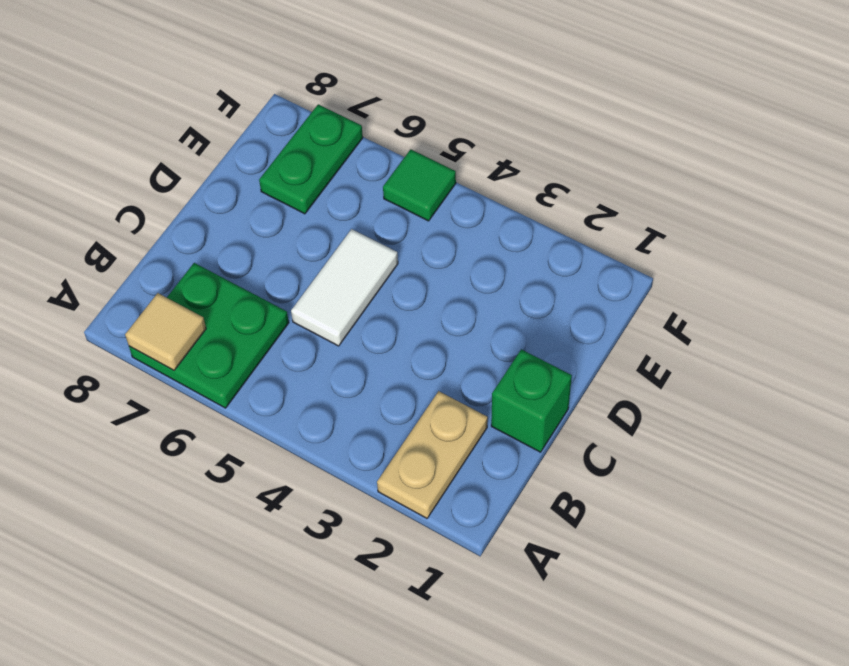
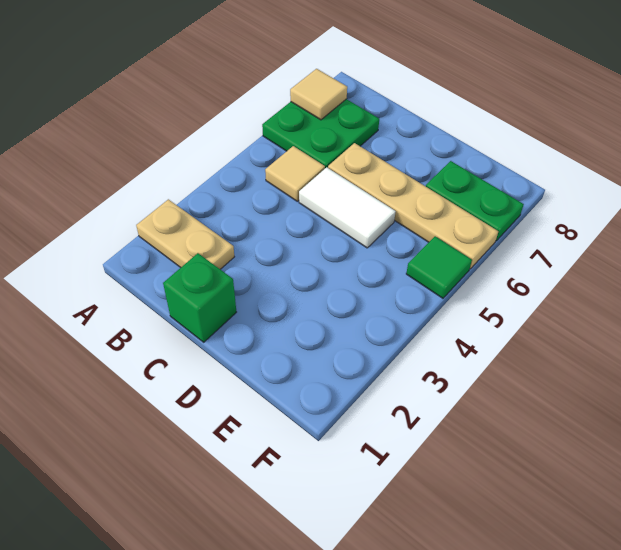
none -> tan 1x1 tile [265,146,325,201]
none -> tan 1x4 plate [328,143,498,269]

